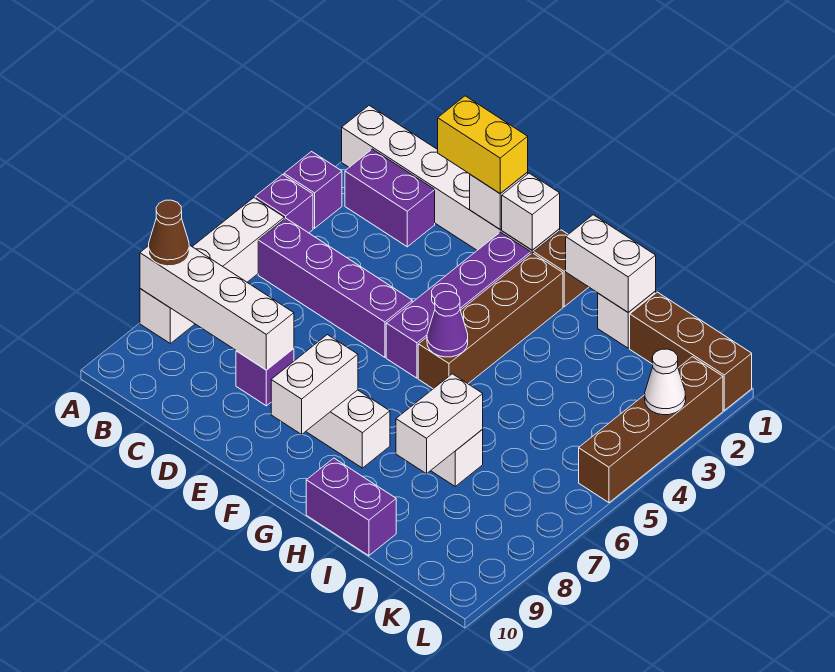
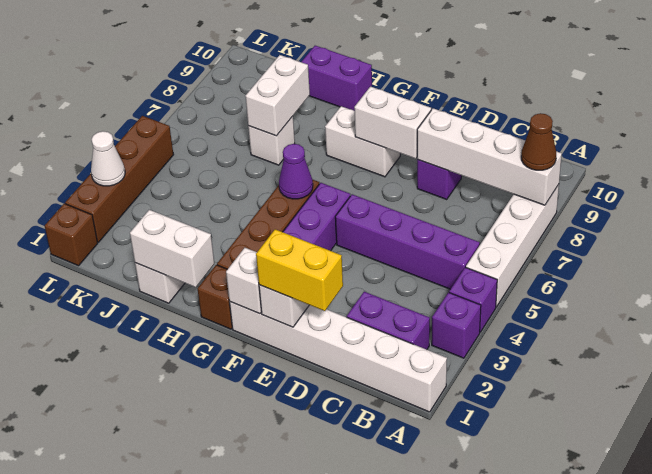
white 1x2 brick [271,335,358,435] -> white 1x2 brick turned to [354,87,431,159]
brown 1x3 brick [630,292,752,410] -> brown 1x1 brick [45,204,98,266]

